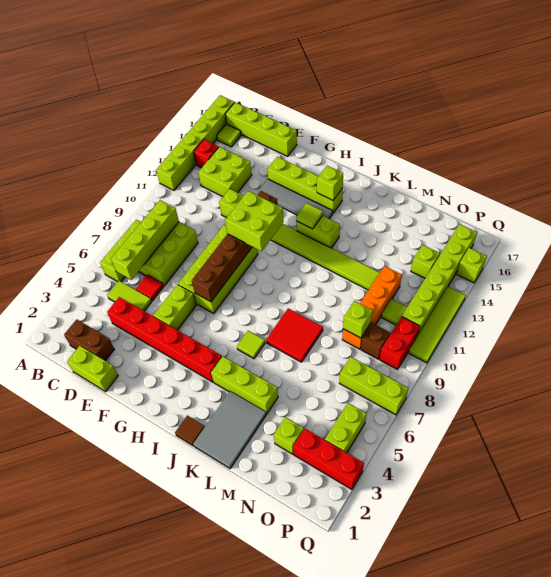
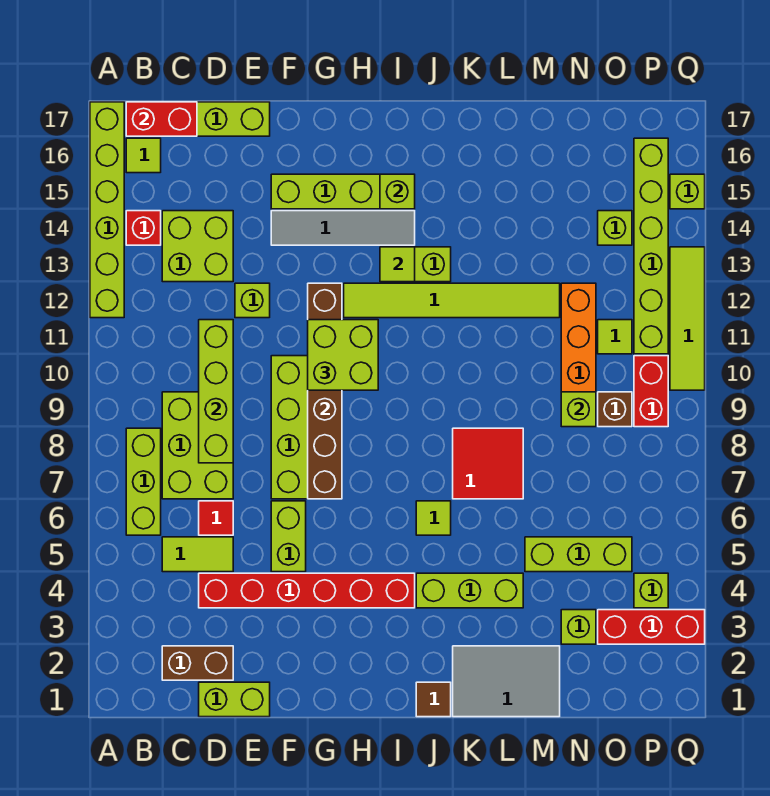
none -> red 1x2 brick [126,102,197,136]
lime 1x4 brick [111,200,179,280] -> lime 1x4 brick moved to [199,320,233,463]
grey 2x3 tile [193,391,266,469] -> grey 2x3 tile turned to [453,646,560,717]
lime 1x3 brick [339,357,408,415] -> lime 1x3 brick moved to [525,537,632,572]
lime 1x2 brick [325,403,367,453] -> lime 1x1 brick [634,573,668,608]

